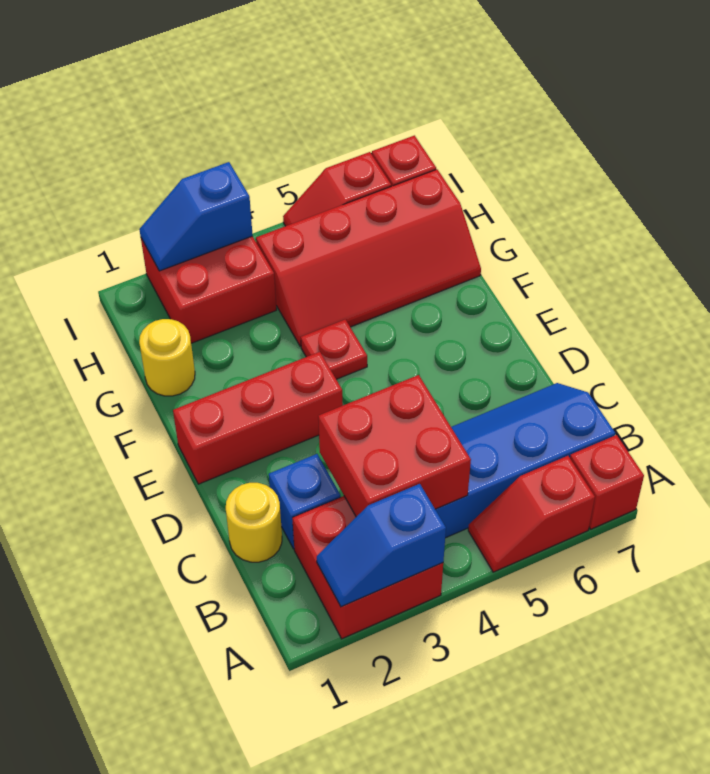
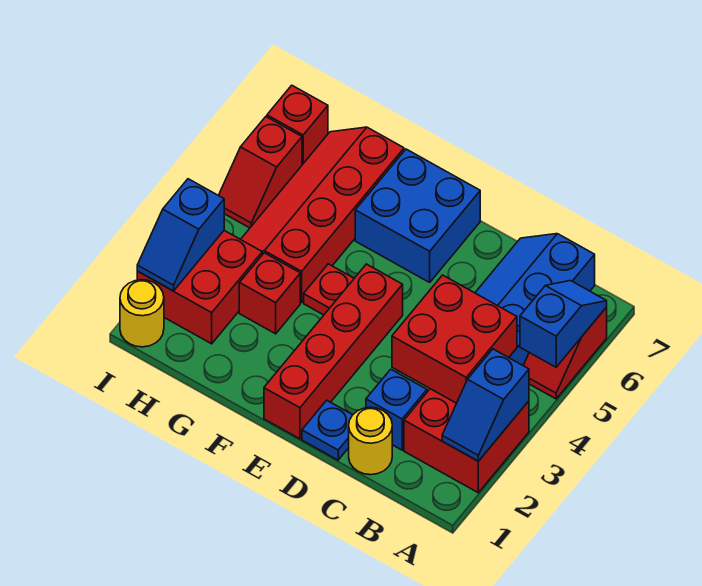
none -> blue 1x2 slope [520,281,607,367]
red 1x1 brick [570,435,644,529] -> red 1x1 brick moved to [239,253,300,334]
none -> blue 1x1 plate [302,400,353,460]
red 1x3 brick [173,352,343,484] -> red 1x4 brick [264,264,403,439]
none -> blue 2x2 brick [355,149,480,282]
yellow 1x1 round brick [139,319,195,396] -> yellow 1x1 round brick moved to [120,280,164,347]
red 2x4 slope [256,169,481,347] -> red 2x4 slope turned to [241,127,404,302]

